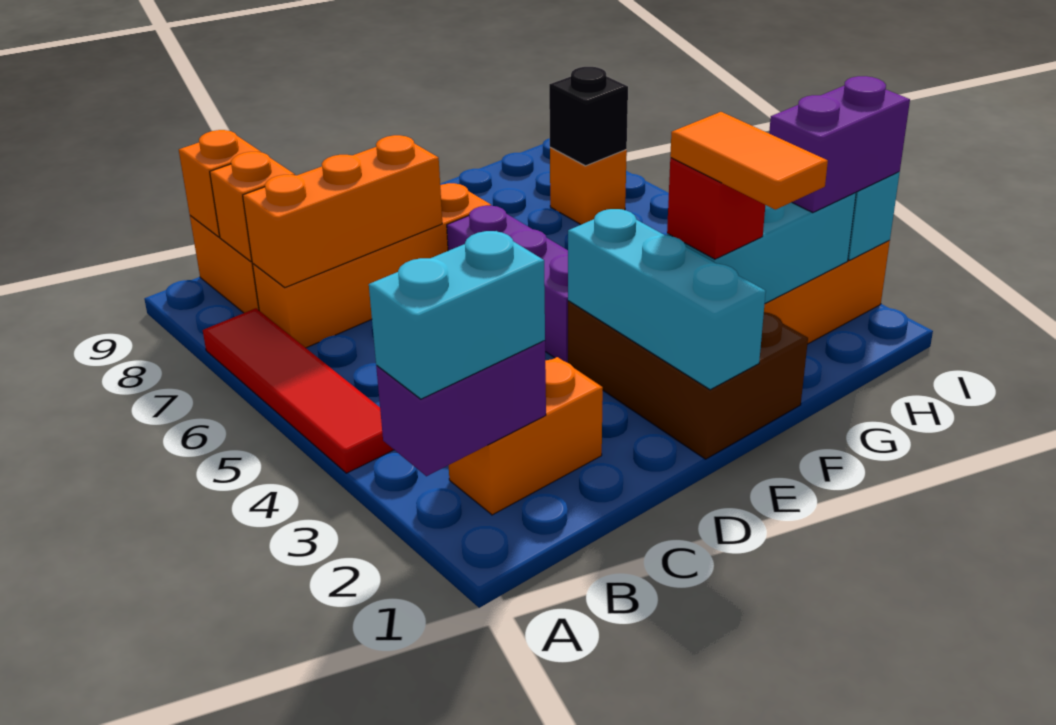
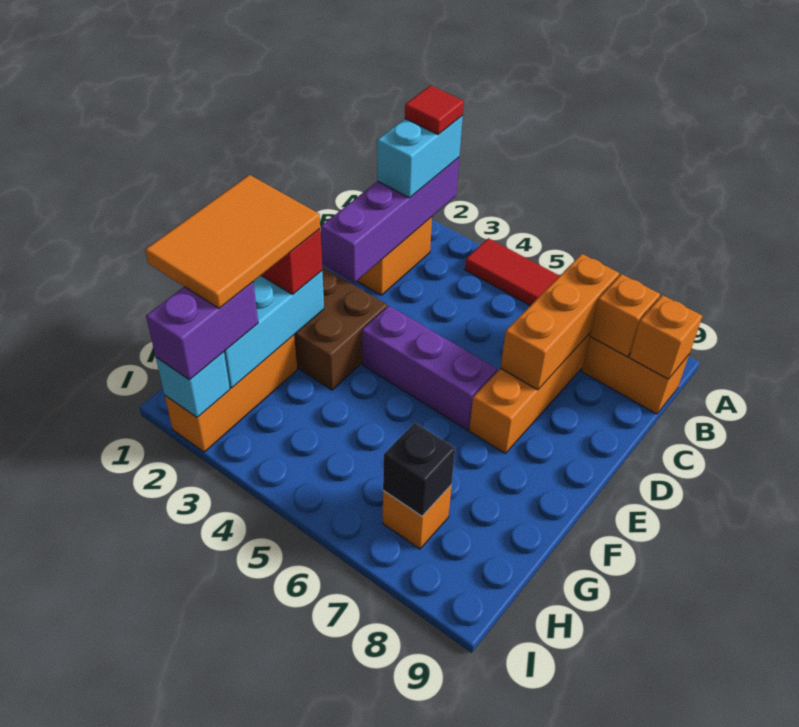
purple 1x2 brick [376,341,546,476] -> purple 1x4 brick [321,158,459,283]
none -> red 1x1 tile [405,85,464,134]
cyan 1x3 brick [568,209,766,390] -> none
orange 1x2 tile [670,112,828,210] -> orange 2x3 tile [145,175,320,308]

